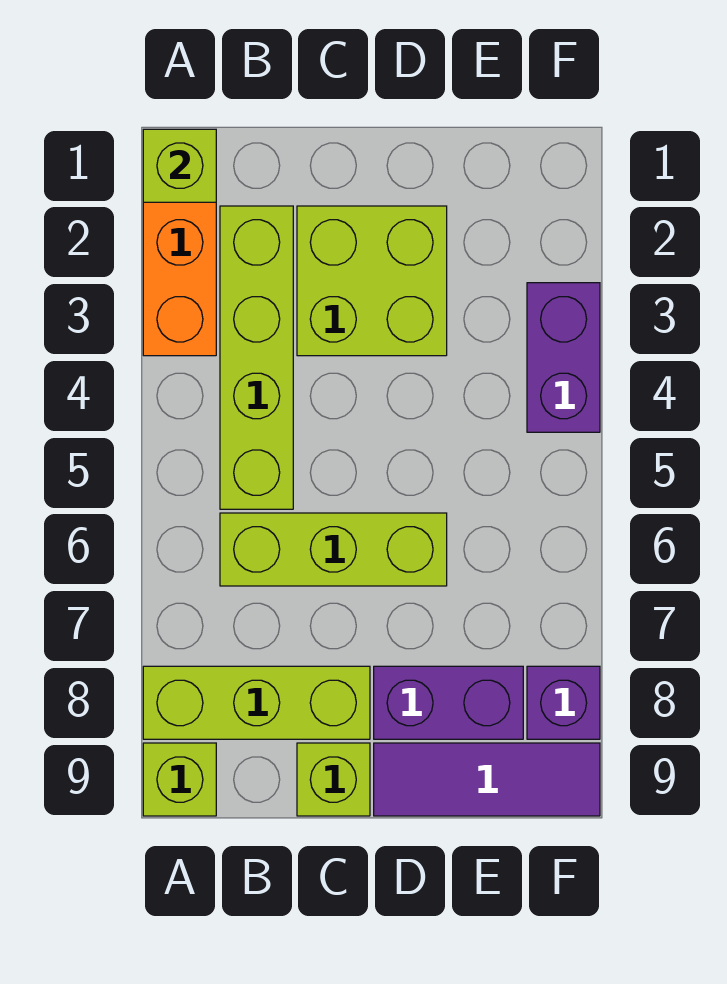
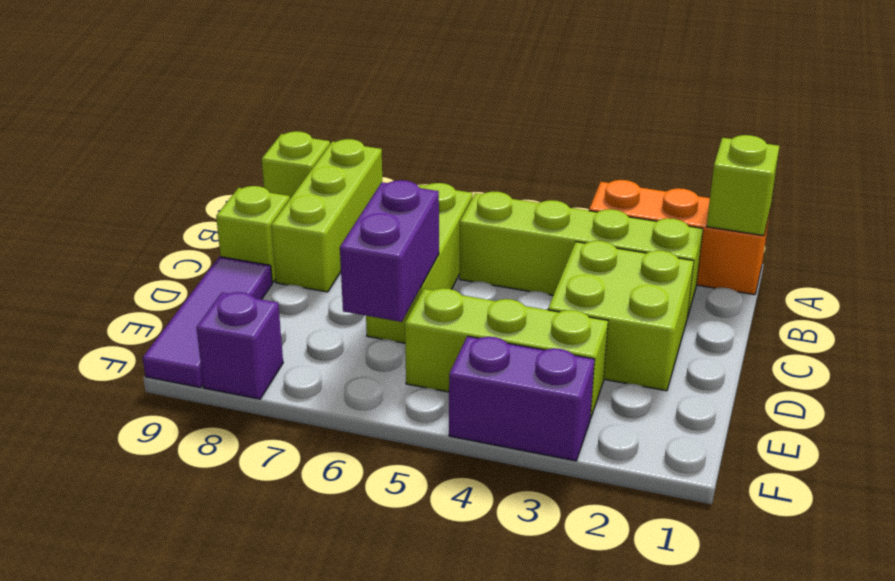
purple 1x2 brick [374,666,523,739] -> purple 1x2 brick moved to [340,180,439,322]
none -> lime 1x3 brick [405,288,608,418]

